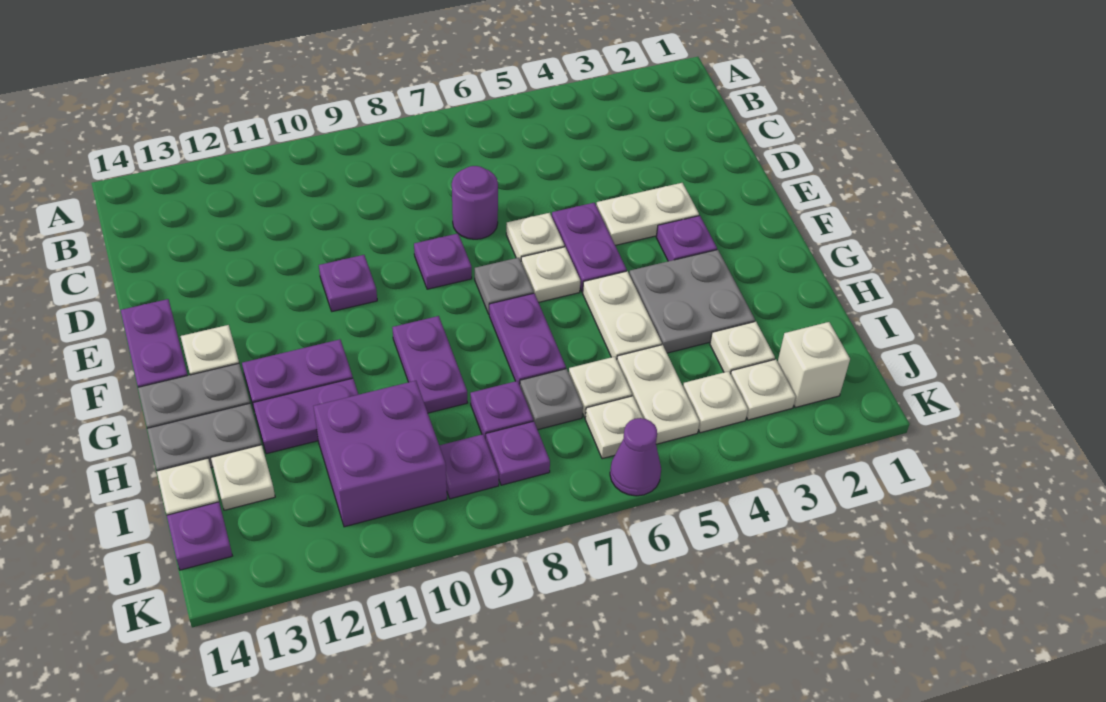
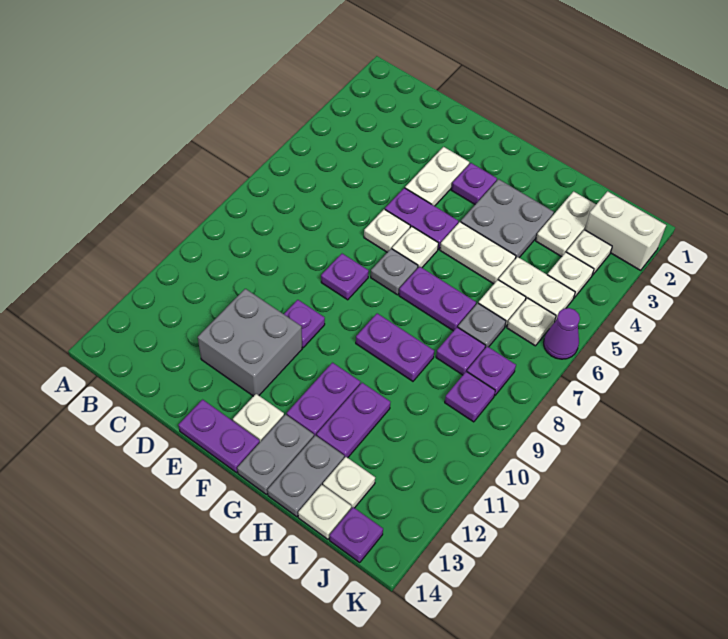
purple 1x1 round brick [452,166,498,239] -> none
none -> grey 2x2 brick [198,289,302,396]
white 1x1 plate [710,321,775,374] -> white 1x2 plate [536,191,596,257]
purple 2x2 brick [313,381,447,527] -> none
white 1x1 brick [778,322,850,408] -> white 1x2 brick [585,191,666,270]

